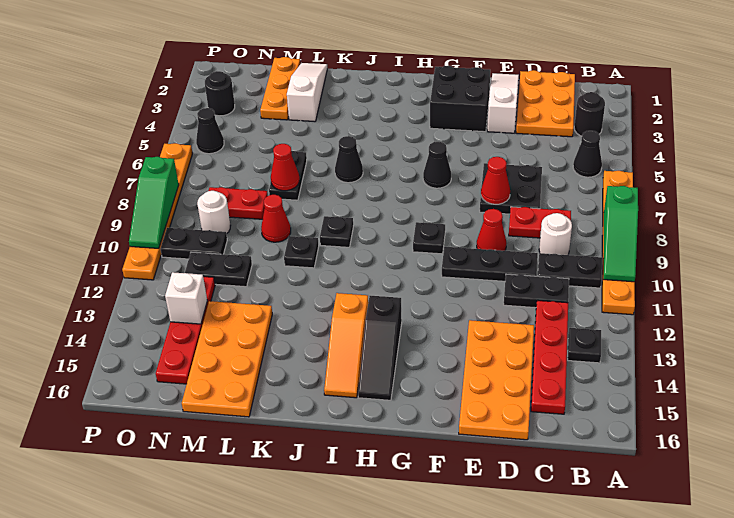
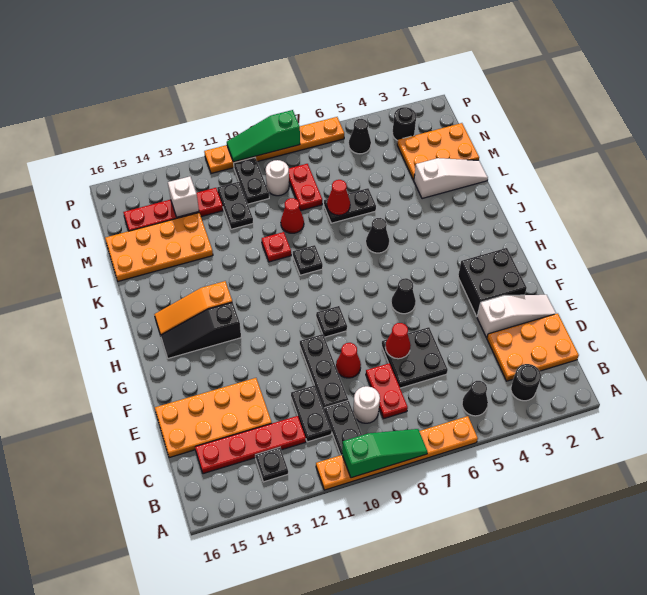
green 1x3 slope [603,186,638,282] -> green 1x3 slope turned to [342,429,427,478]
black 1x1 plate [284,236,319,268] -> red 1x1 plate [262,232,291,262]
orange 1x3 plate [260,57,300,120] -> orange 2x3 plate [397,123,479,180]

